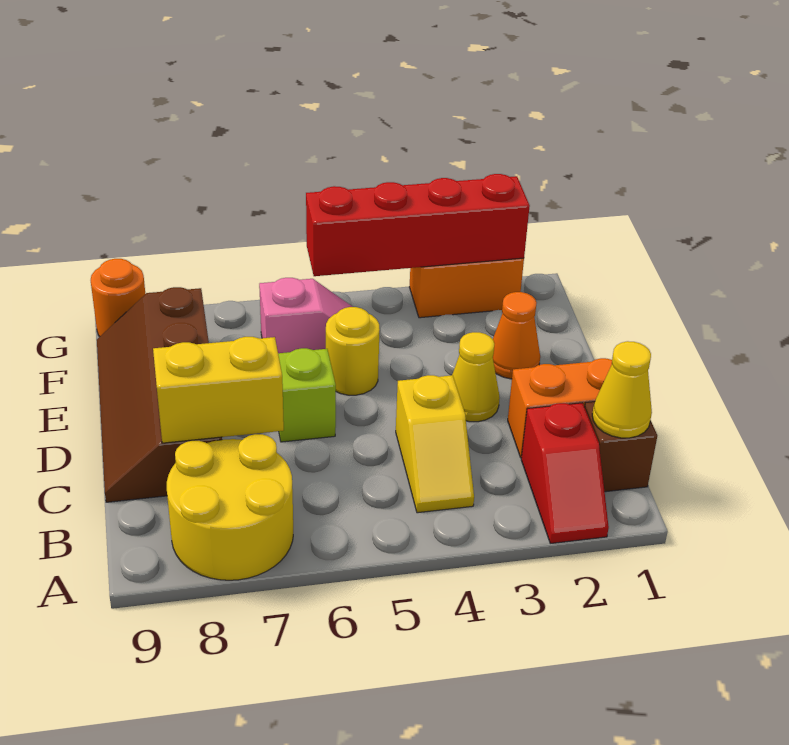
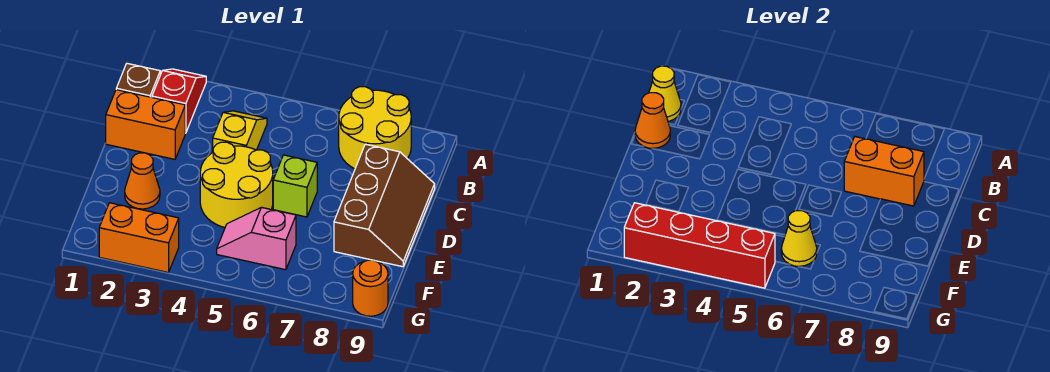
none -> orange 1x1 cone [635,93,670,148]
yellow 1x2 brick [153,337,284,443] -> orange 1x2 brick [844,137,924,206]
brown 2x4 slope [97,287,222,502] -> brown 2x3 slope [334,144,435,267]
yellow 1x1 cone [452,332,500,422] -> yellow 1x1 cone moved to [781,211,817,267]
yellow 1x1 round brick [326,307,380,395] -> yellow 2x2 round brick [200,142,273,228]

